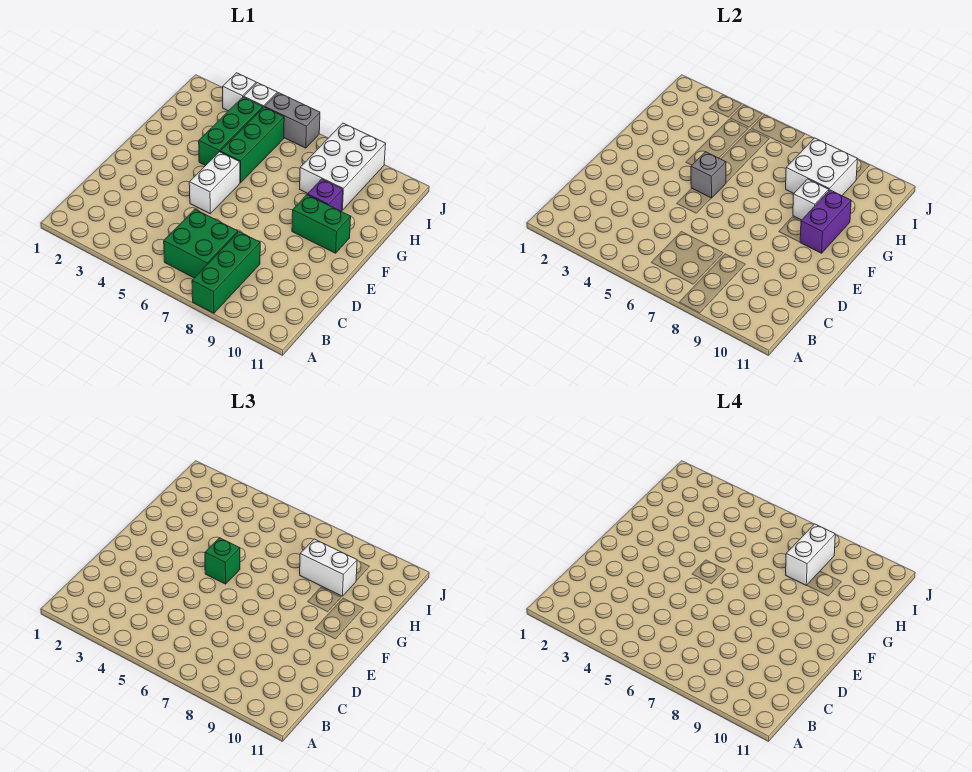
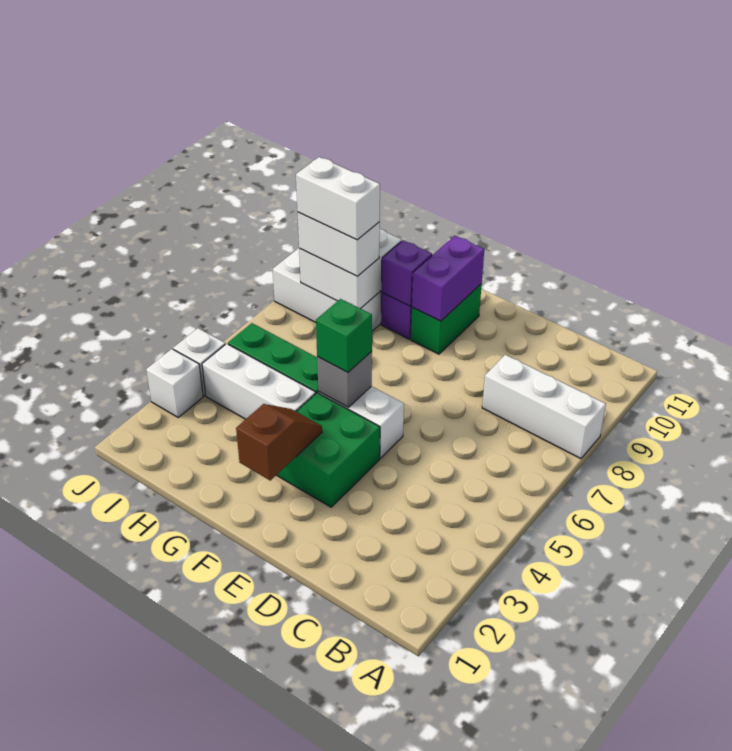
green 1x3 brick [192,232,260,313] -> white 1x3 brick [482,355,606,459]
green 2x2 brick [164,209,238,278] -> green 2x2 brick moved to [277,393,380,507]
none -> brown 1x2 slope [236,404,322,480]
purple 1x2 brick [800,190,851,253] -> purple 1x2 brick turned to [412,236,484,321]
green 1x3 brick [199,97,263,166] -> white 1x3 brick [202,344,316,419]
white 1x1 brick [793,179,829,220] -> purple 1x1 brick [381,240,432,306]
white 1x2 brick [300,539,357,596] -> white 1x2 brick turned to [298,212,380,276]
grey 1x2 brick [265,93,320,148] -> none

